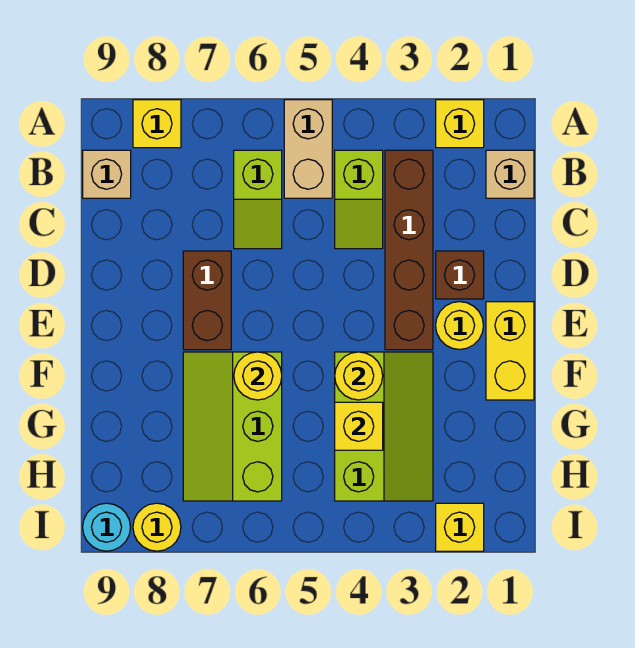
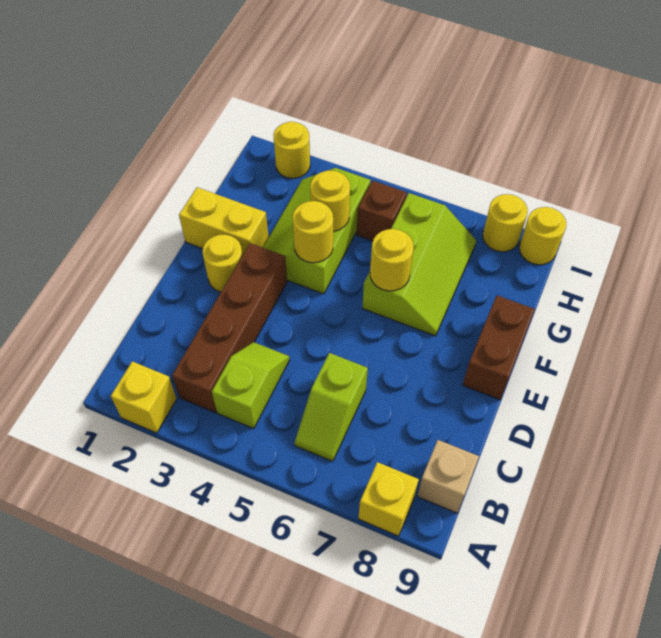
tan 1x2 brick [284,100,332,198] -> none
tan 1x1 brick [486,150,534,198] -> none
lime 1x2 slope [234,150,282,249] -> lime 1x2 slope turned to [295,353,368,461]
brown 1x1 brick [436,251,484,299] -> brown 1x1 brick moved to [357,181,407,241]
brown 1x2 brick [183,251,231,350] -> brown 1x2 brick moved to [463,295,535,400]
yellow 1x2 brick [486,302,534,400] -> yellow 1x2 brick turned to [179,187,269,255]
yellow 1x1 brick [335,402,383,450] -> yellow 1x1 round brick [310,171,350,231]
yellow 1x1 brick [436,503,484,551] -> yellow 1x1 round brick [274,122,310,178]
cyan 1x1 round brick [83,503,130,551] -> yellow 1x1 round brick [519,207,566,265]

